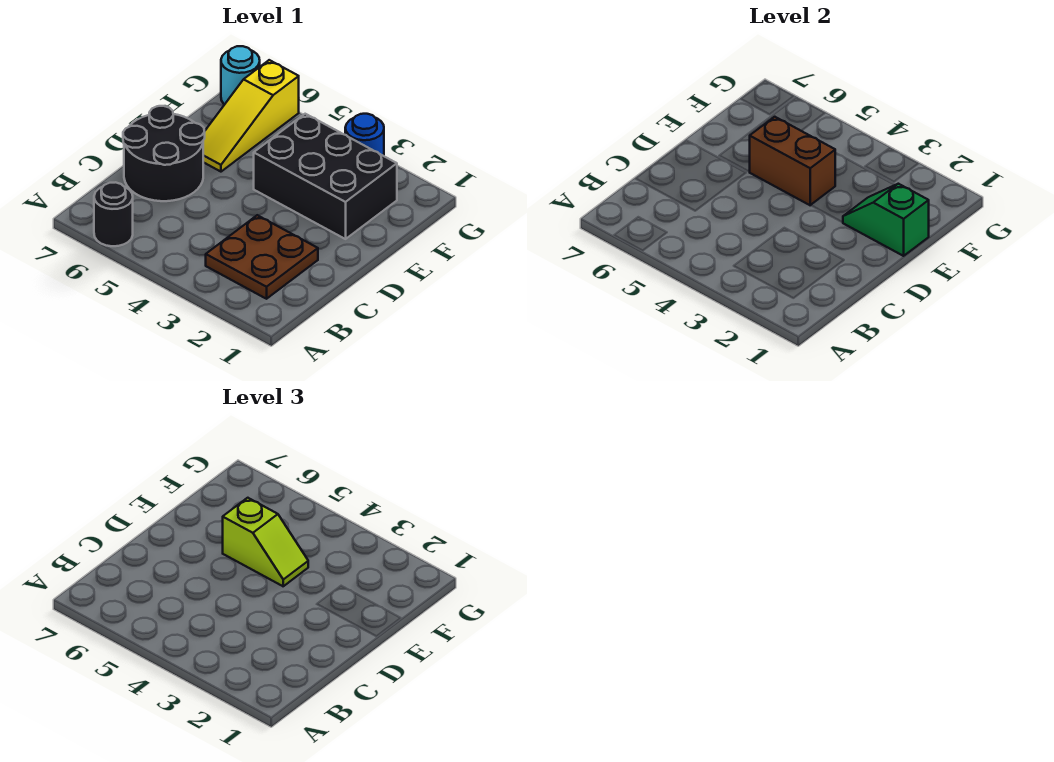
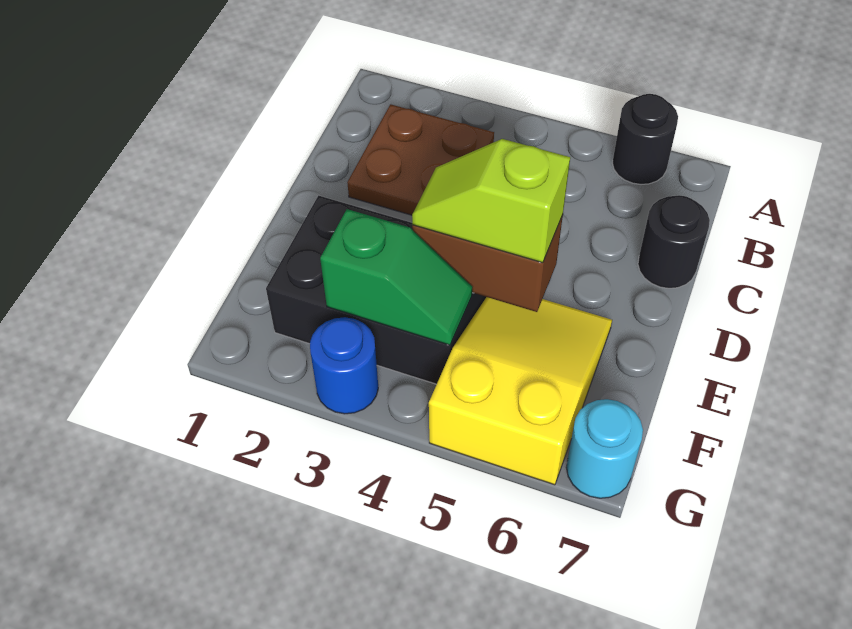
black 2x2 round brick [123,106,205,201] -> black 1x1 round brick [638,195,710,288]
green 1x2 slope [843,184,929,256] -> green 1x2 slope moved to [320,209,473,345]
yellow 1x3 slope [203,60,299,172] -> yellow 2x3 slope [429,297,612,485]

